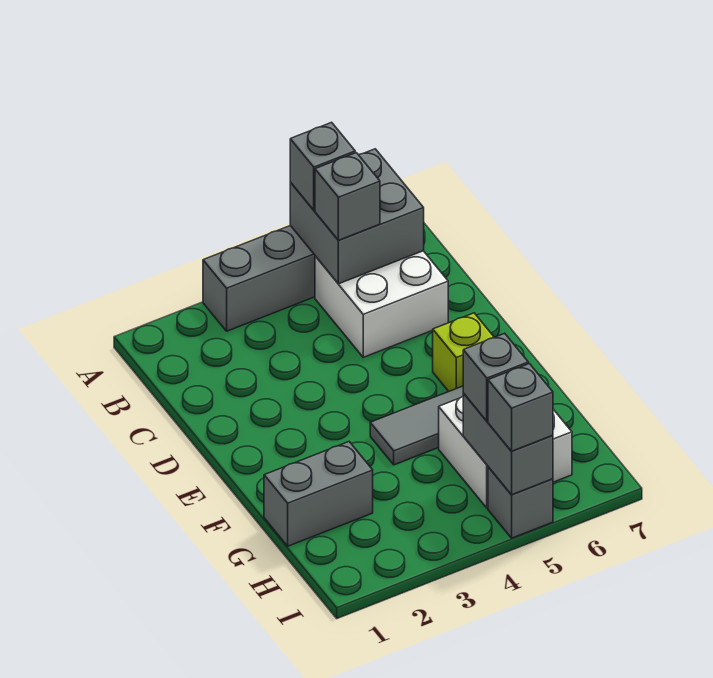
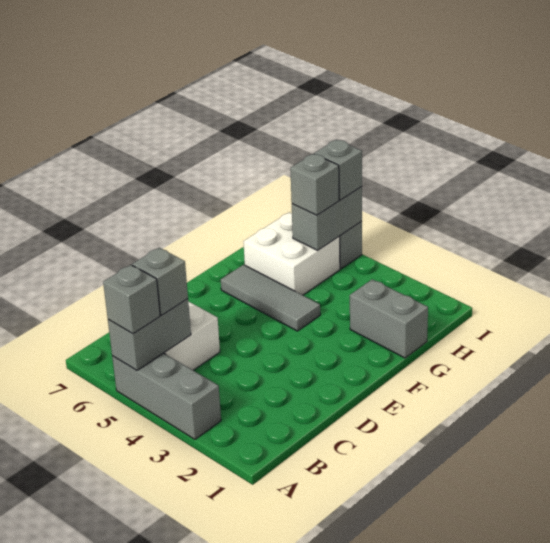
grey 2x2 brick [290,149,424,284] -> grey 1x2 brick [108,299,191,370]
lime 1x1 brick [433,313,494,391] -> none

